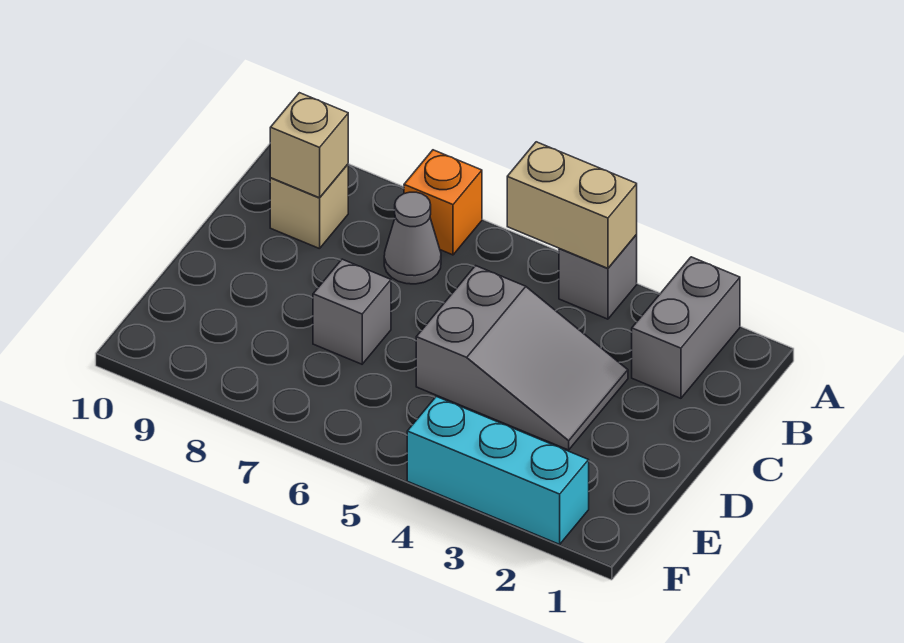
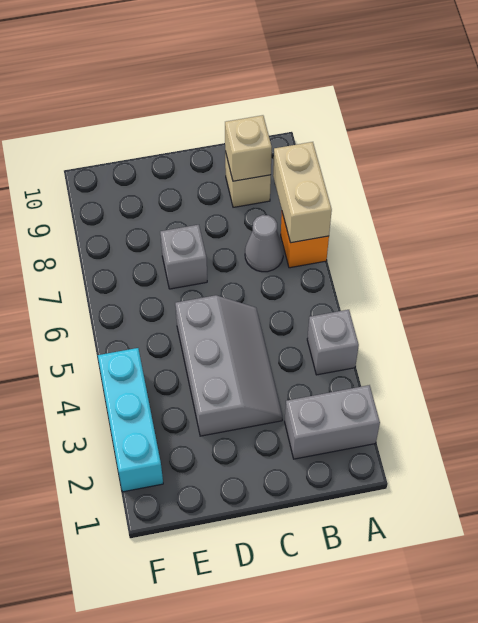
tan 1x2 brick [507,142,637,268] -> tan 1x2 brick moved to [273,142,332,243]
grey 2x3 slope [416,266,628,450] -> grey 2x3 slope turned to [175,295,282,436]

